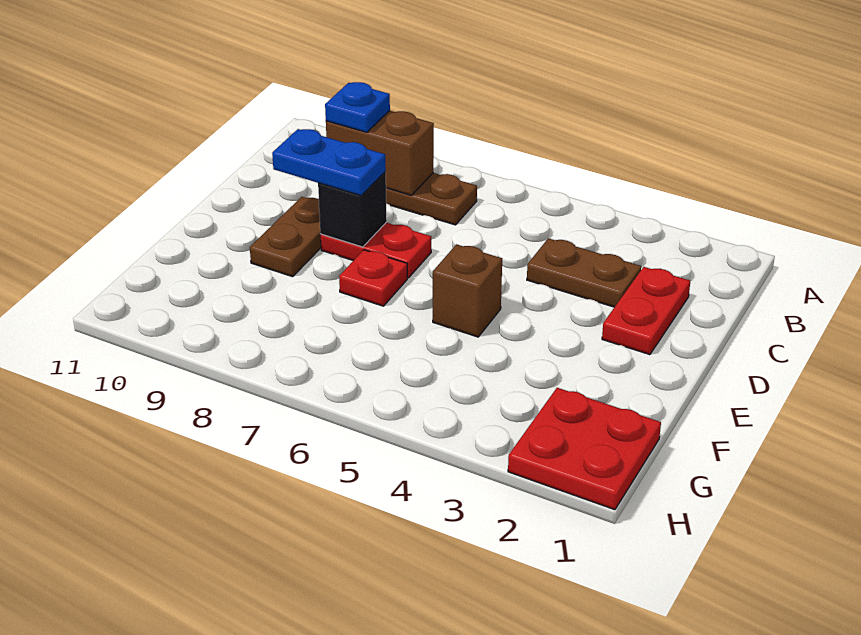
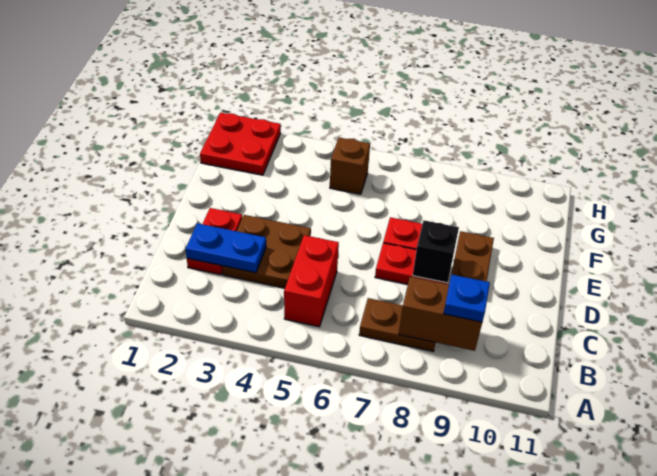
none -> red 1x2 brick [284,235,339,327]
brown 1x2 plate [527,238,641,307] -> brown 2x2 plate [222,215,311,288]
blue 1x2 plate [272,129,386,196] -> blue 1x2 plate moved to [185,223,266,273]
brown 1x1 brick [433,244,502,337] -> brown 1x1 brick moved to [330,138,370,194]

